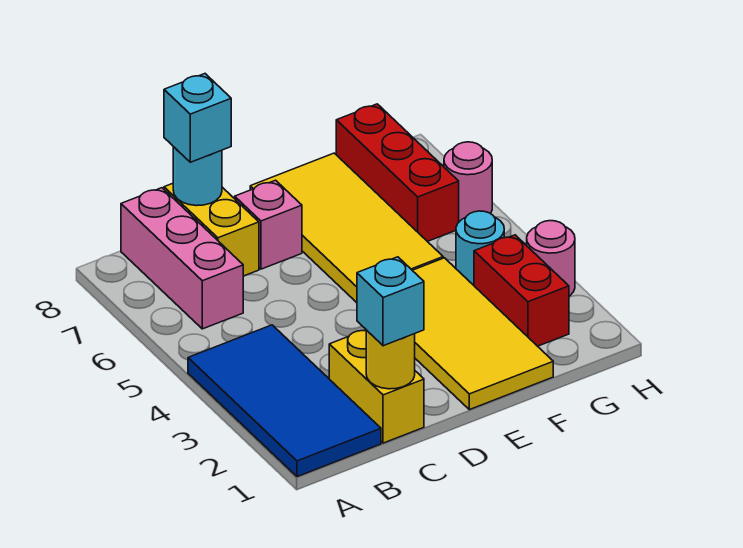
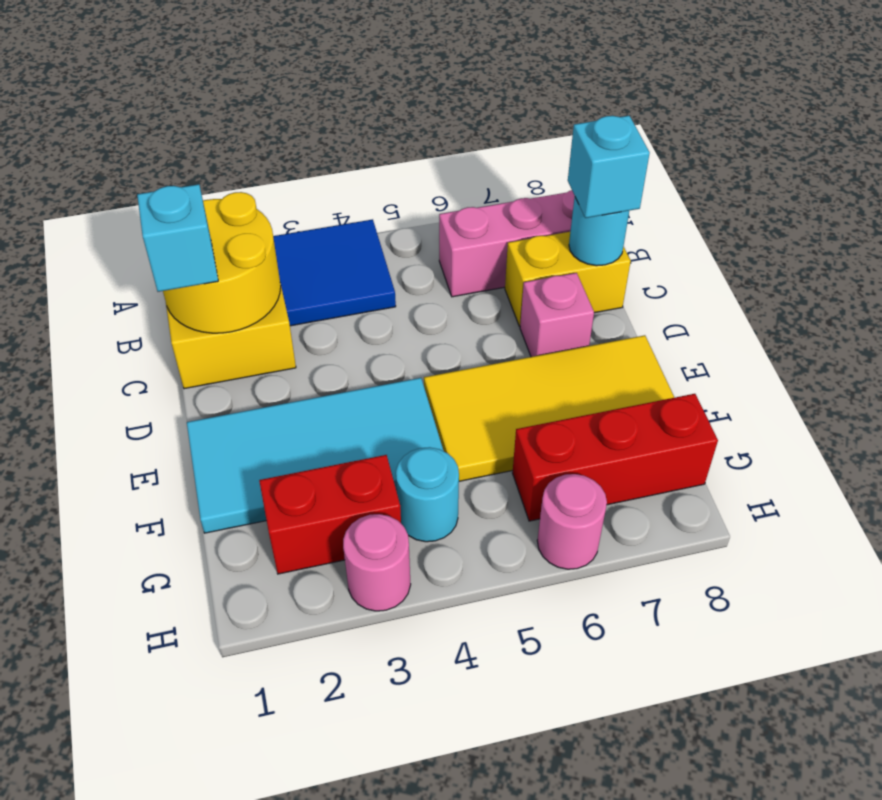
yellow 1x1 round brick [366,330,415,389] -> yellow 2x2 round brick [163,192,281,333]
yellow 2x4 tile [412,258,553,410] -> cyan 2x4 tile [187,378,443,533]

